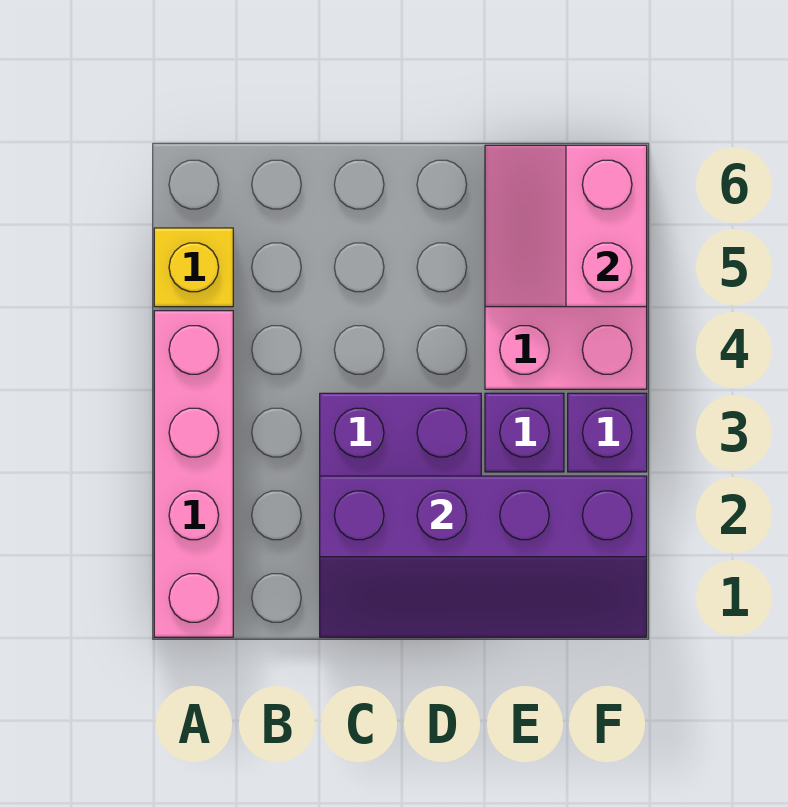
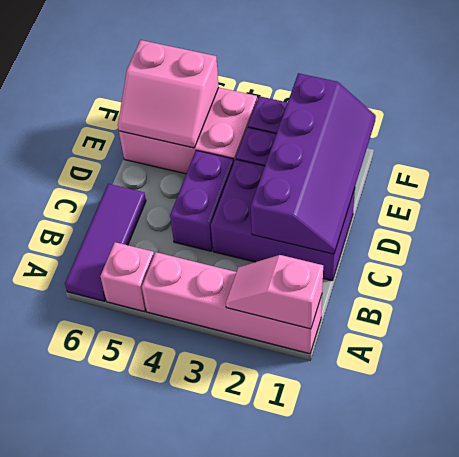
none -> pink 1x2 slope [226,255,323,329]
yellow 1x1 brick [154,228,233,307] -> pink 1x1 brick [100,242,154,311]
none -> purple 1x3 tile [65,184,146,301]
none -> purple 1x2 brick [170,150,234,251]

